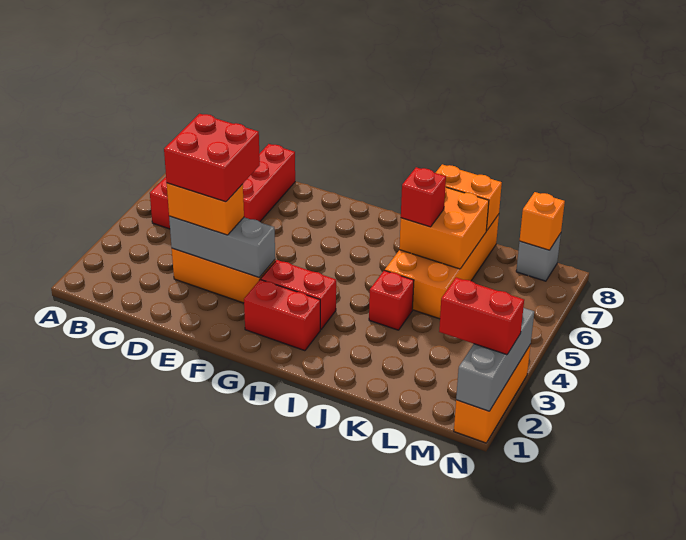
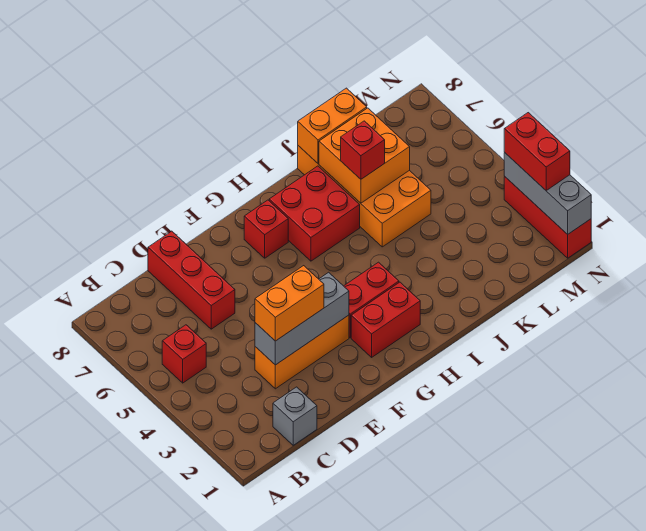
red 2x2 brick [164,114,260,202] -> red 2x2 brick moved to [269,166,360,261]
red 1x1 brick [369,270,414,330] -> red 1x1 brick moved to [244,200,288,258]
red 1x2 brick [439,278,524,355] -> red 1x2 brick turned to [504,113,570,190]
grey 1x1 brick [516,233,561,281] -> grey 1x1 brick moved to [273,387,317,445]
orange 1x1 brick [520,192,565,250] -> none
orange 1x3 brick [454,344,531,443] -> red 1x3 brick [504,177,591,258]

